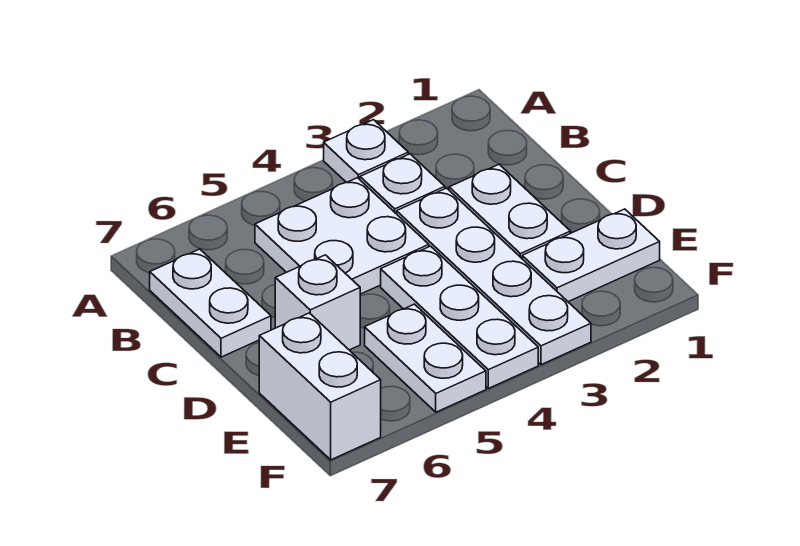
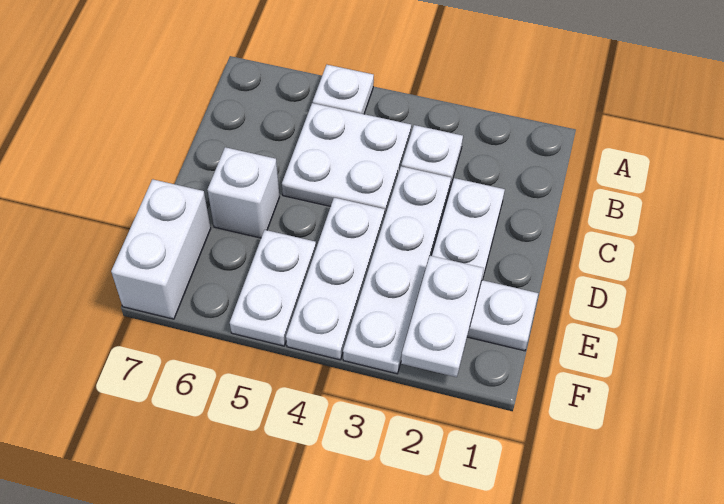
white 1x1 plate [324,120,408,183] -> white 1x1 plate moved to [313,65,374,114]
white 1x2 plate [150,249,271,357] -> white 1x2 plate moved to [401,256,484,377]

